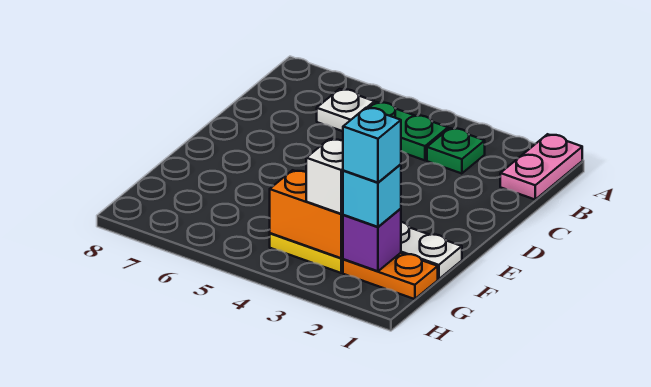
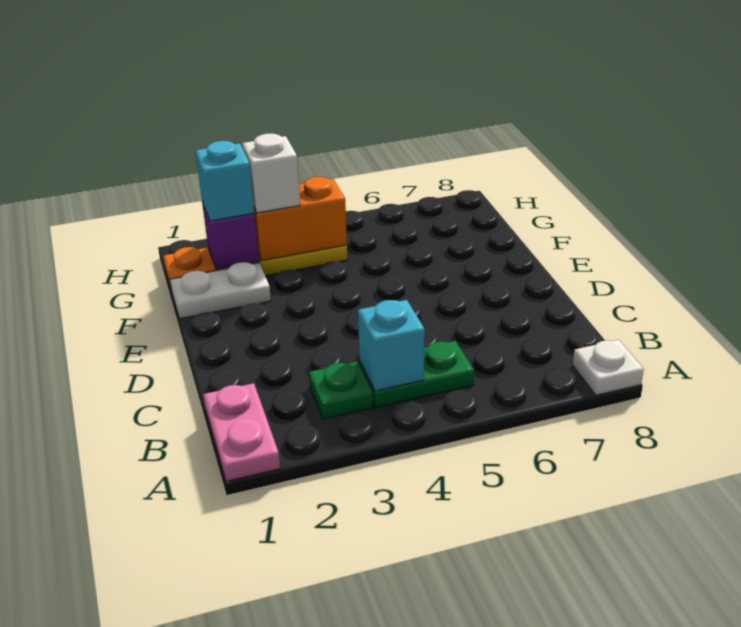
white 1x1 plate [317,89,375,131] -> white 1x1 plate moved to [573,340,644,395]
cyan 1x1 brick [343,108,401,183] -> cyan 1x1 brick moved to [358,300,425,391]

